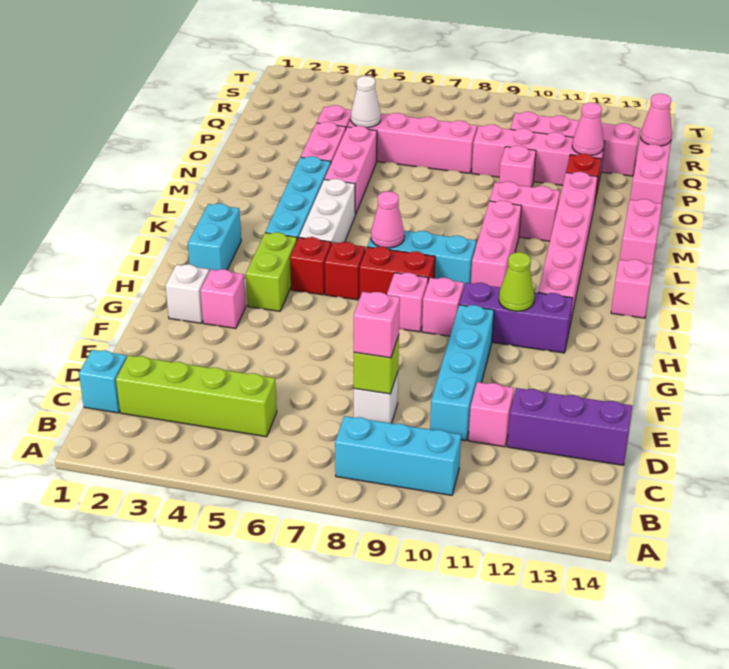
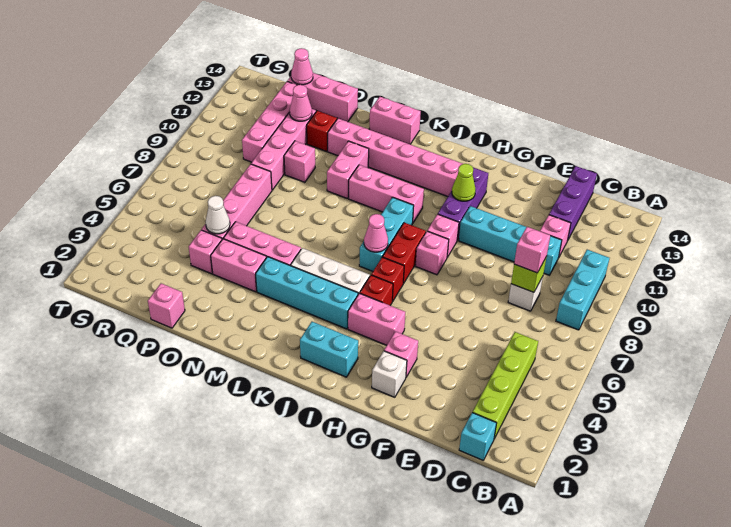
lime 1x2 brick [246,232,297,311] -> pink 1x2 brick [348,293,405,345]
pink 1x1 brick [611,260,653,318] -> pink 1x1 brick moved to [148,283,185,328]

